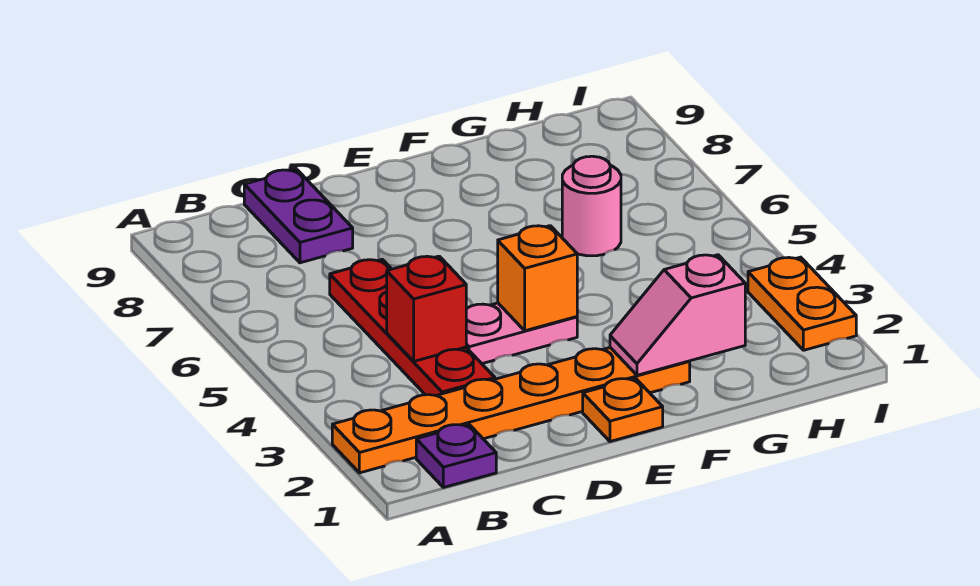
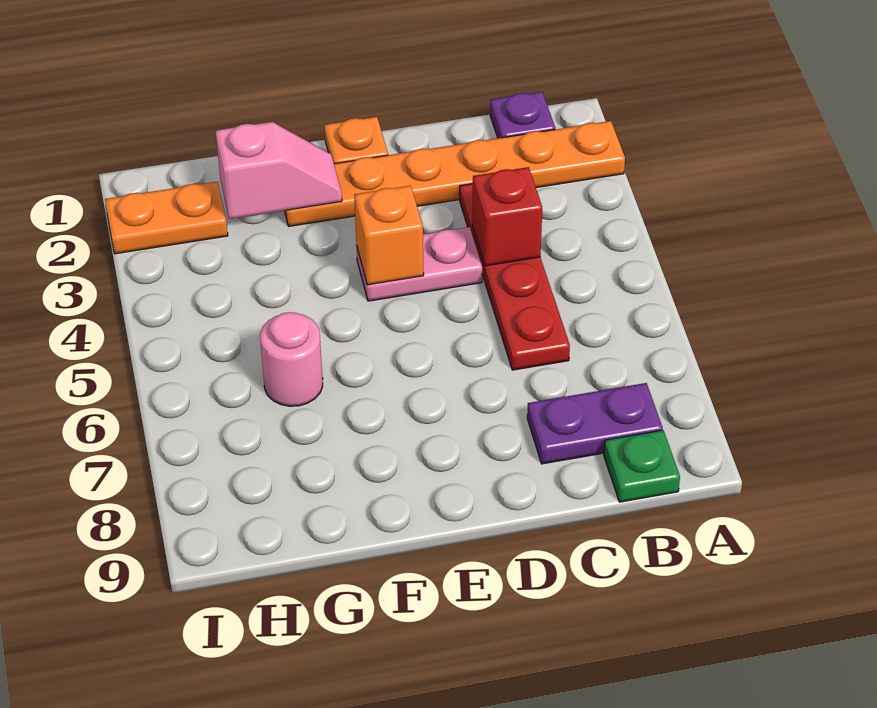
none -> green 1x1 plate [604,430,680,502]
purple 1x2 plate [244,170,353,263] -> purple 1x2 plate turned to [527,383,663,464]
orange 1x2 plate [748,257,856,350] -> orange 1x2 plate turned to [105,182,228,254]

